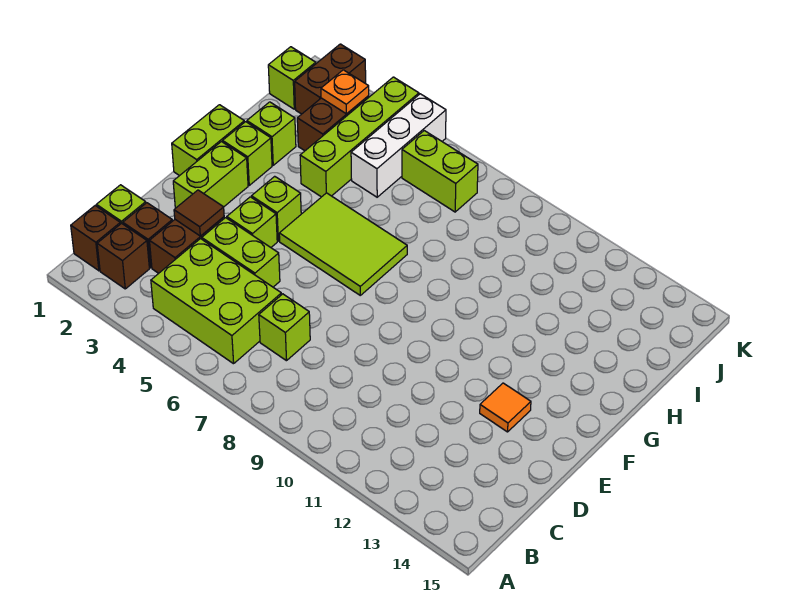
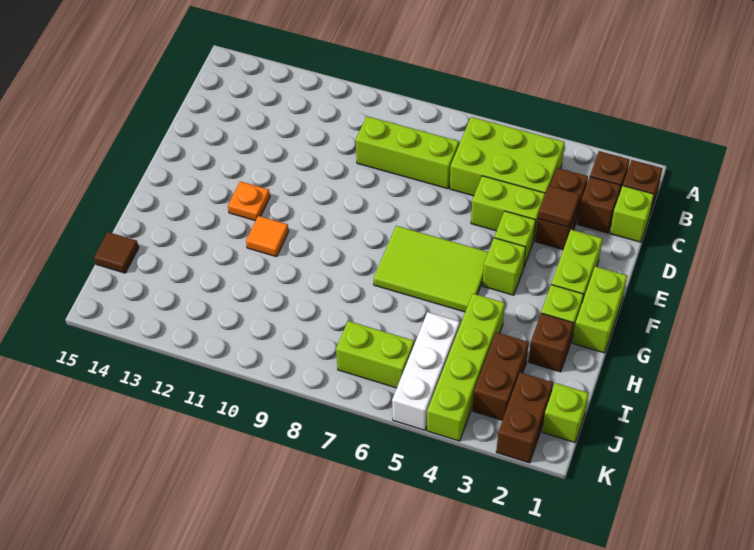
lime 1x1 brick [259,294,310,361] -> lime 1x3 brick [356,116,459,189]
orange 1x1 tile [480,383,531,432] -> orange 1x1 tile moved to [246,216,289,257]
lime 1x1 brick [247,102,296,165] -> brown 1x1 brick [528,313,574,372]
none -> brown 1x1 tile [94,232,139,273]
orange 1x1 plate [321,70,369,114] -> orange 1x1 plate moved to [228,181,270,221]

